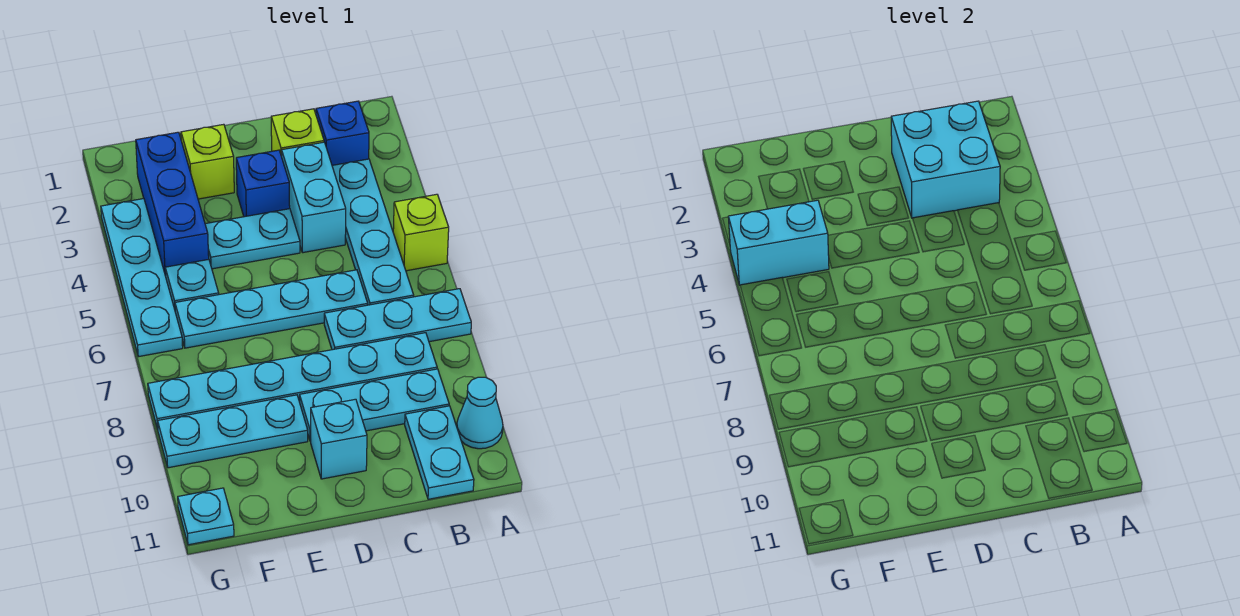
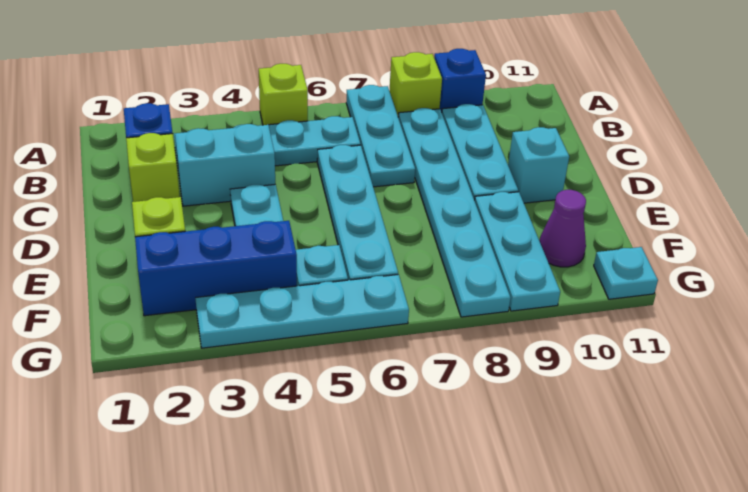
none -> lime 1x1 brick [389,52,442,116]
cyan 1x1 cone [457,377,503,449] -> none
cyan 2x2 brick [891,101,1000,218] -> none
cyan 1x2 plate [405,406,474,499] -> none
blue 1x1 brick [236,150,290,217] -> blue 1x1 brick moved to [434,49,486,112]
cyan 1x2 brick [728,200,829,285] -> none
none -> purple 1x1 cone [539,190,586,267]

